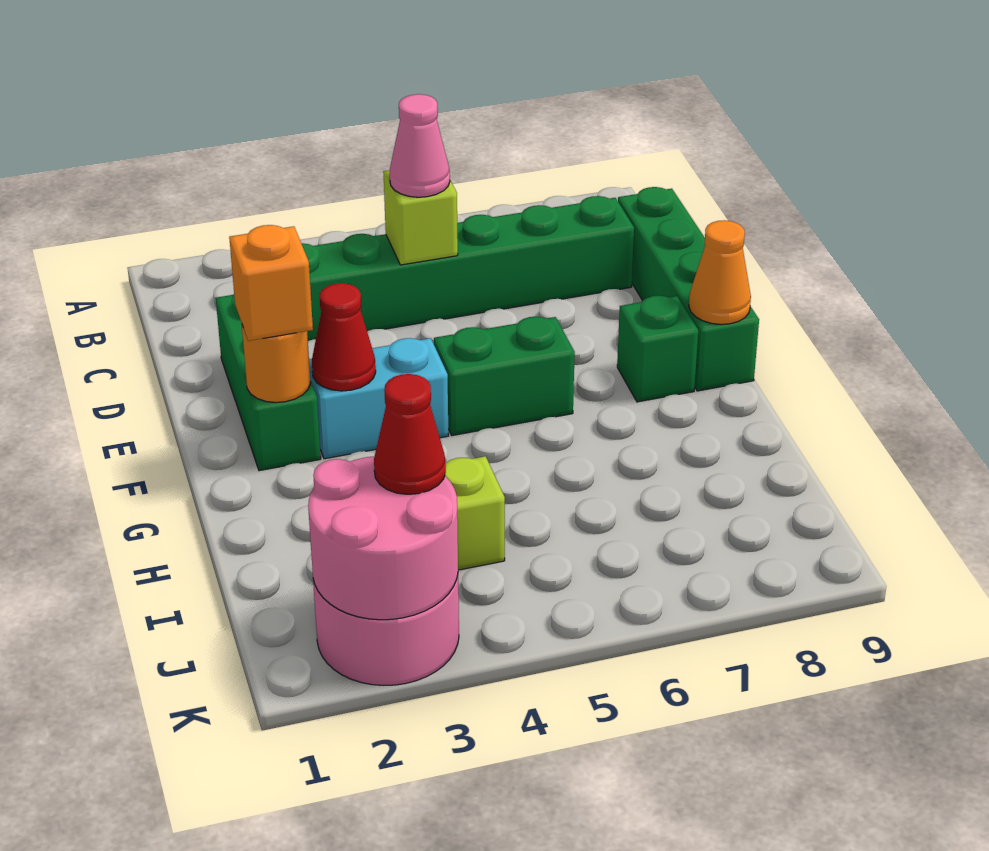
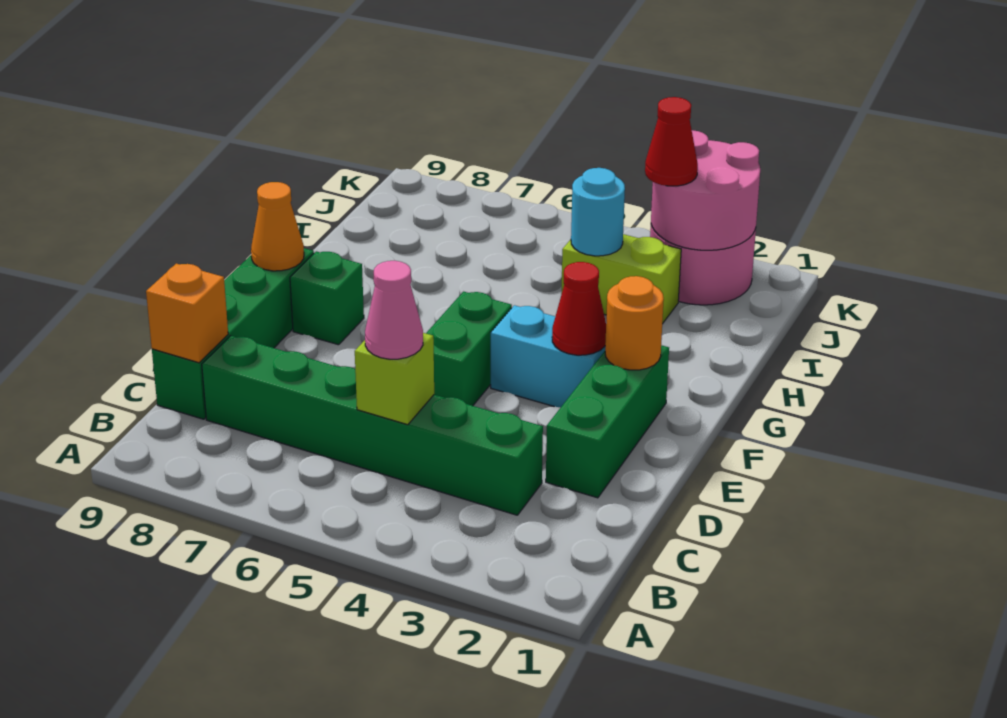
orange 1x1 brick [229,225,313,341] -> orange 1x1 brick moved to [146,264,228,363]
green 1x2 brick [434,317,575,436] -> green 1x2 brick turned to [426,292,512,406]
none -> cyan 1x1 round brick [571,168,625,256]

